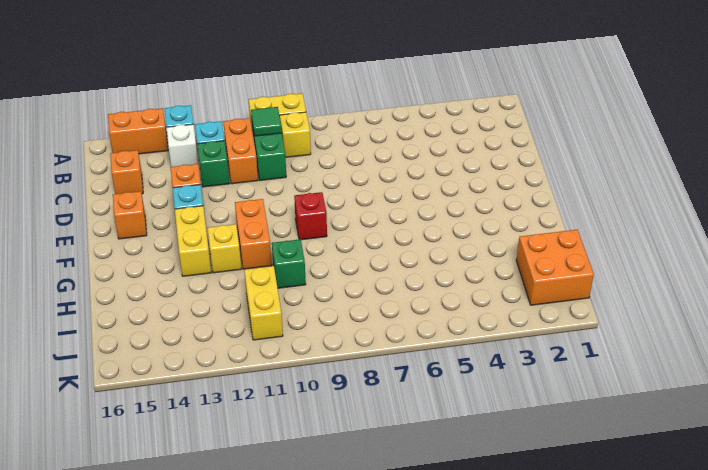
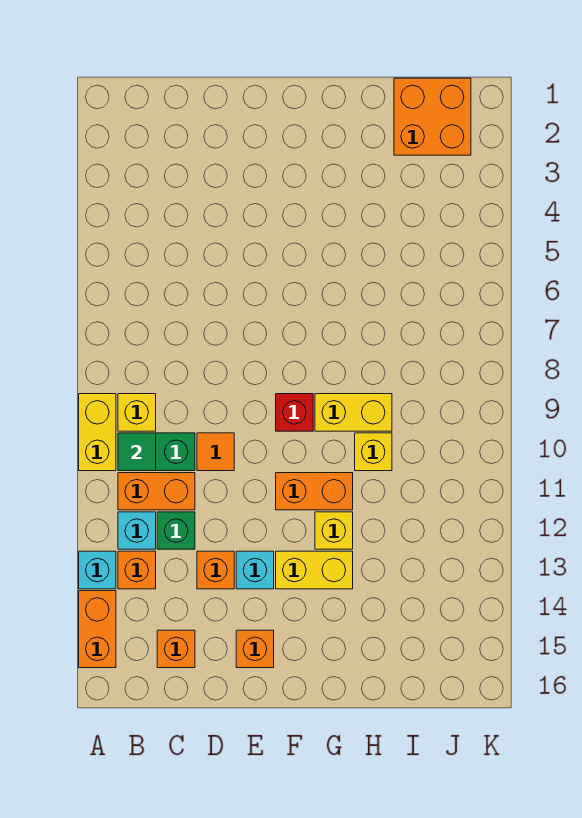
white 1x1 brick [166,124,198,167] -> orange 1x1 brick [118,551,156,589]
none -> orange 1x1 tile [197,433,234,471]
green 1x1 brick [272,239,306,288] -> yellow 1x1 brick [355,433,392,471]
yellow 1x2 brick [244,266,283,340] -> yellow 1x2 brick moved to [315,394,392,431]

